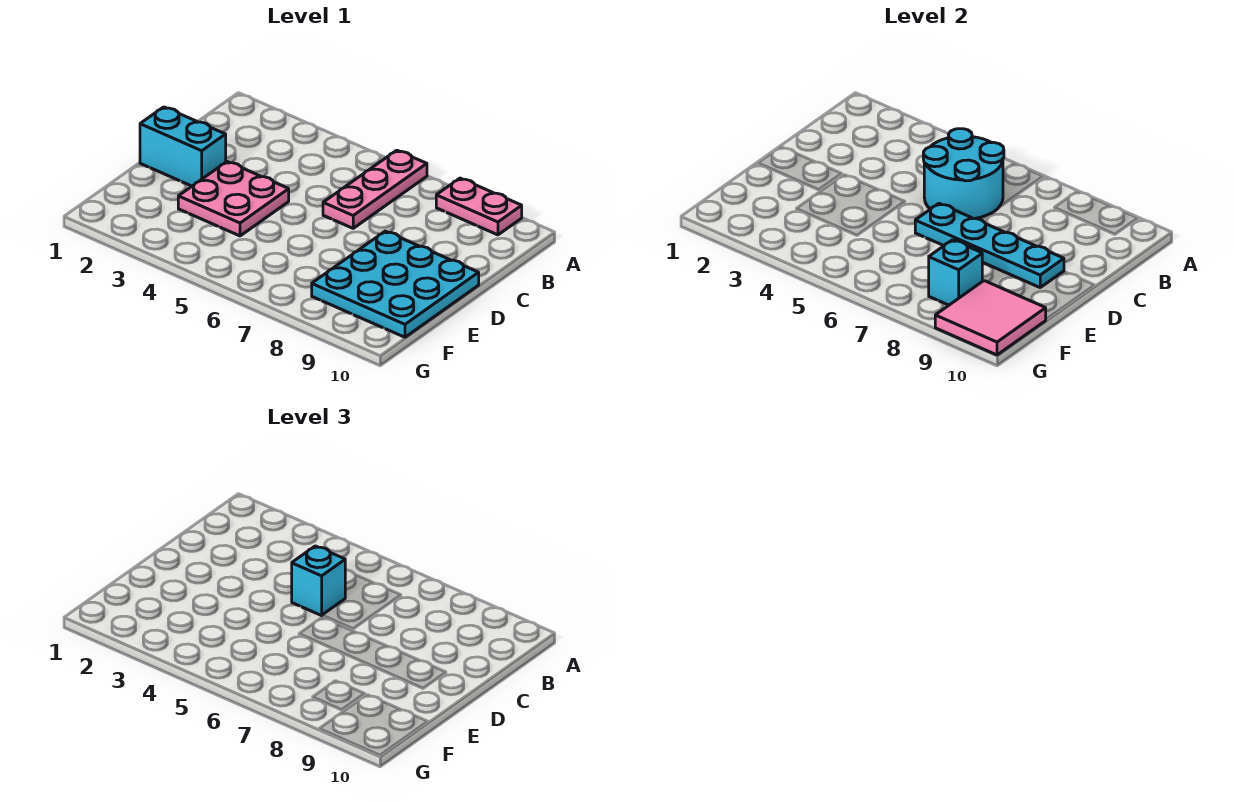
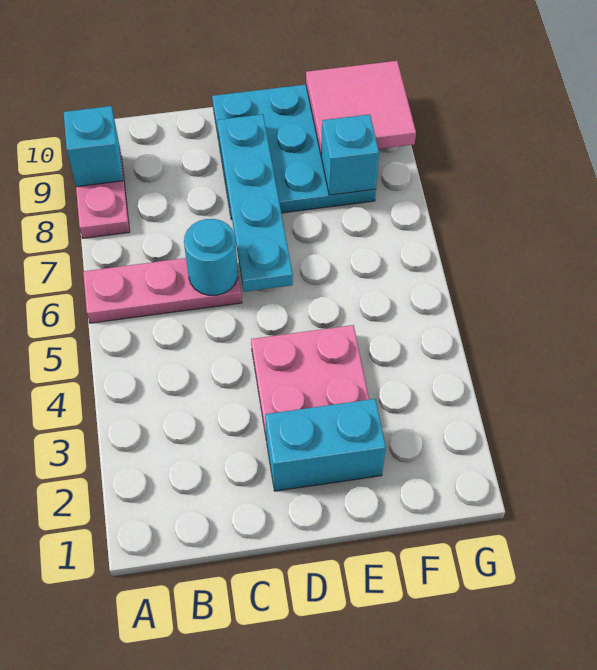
cyan 2x2 round brick [923,129,1004,219] -> cyan 1x1 round brick [184,219,238,295]
cyan 1x1 brick [292,546,345,615] -> cyan 1x1 brick moved to [64,106,123,187]
cyan 1x2 brick [140,107,226,186] -> cyan 1x2 brick turned to [265,399,386,491]

